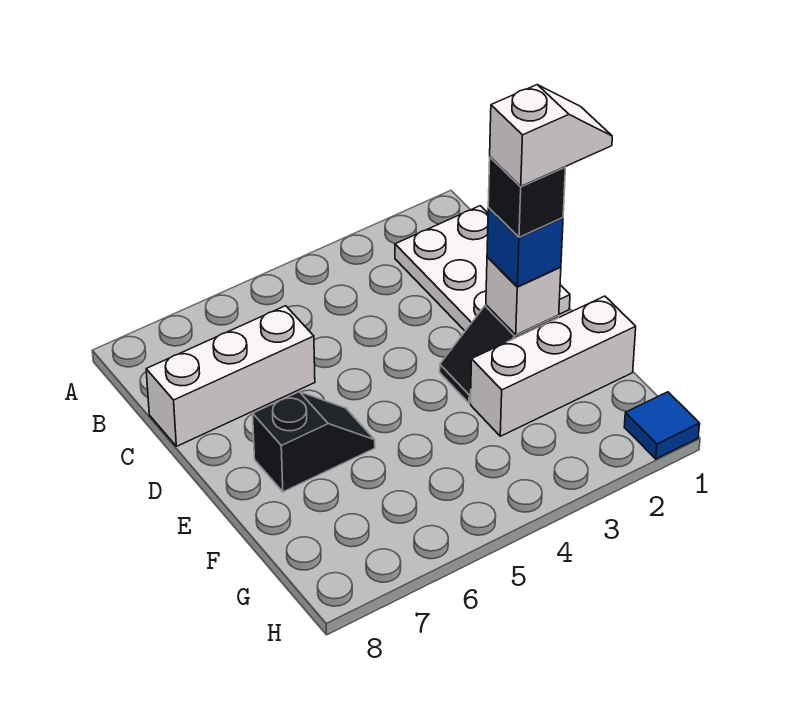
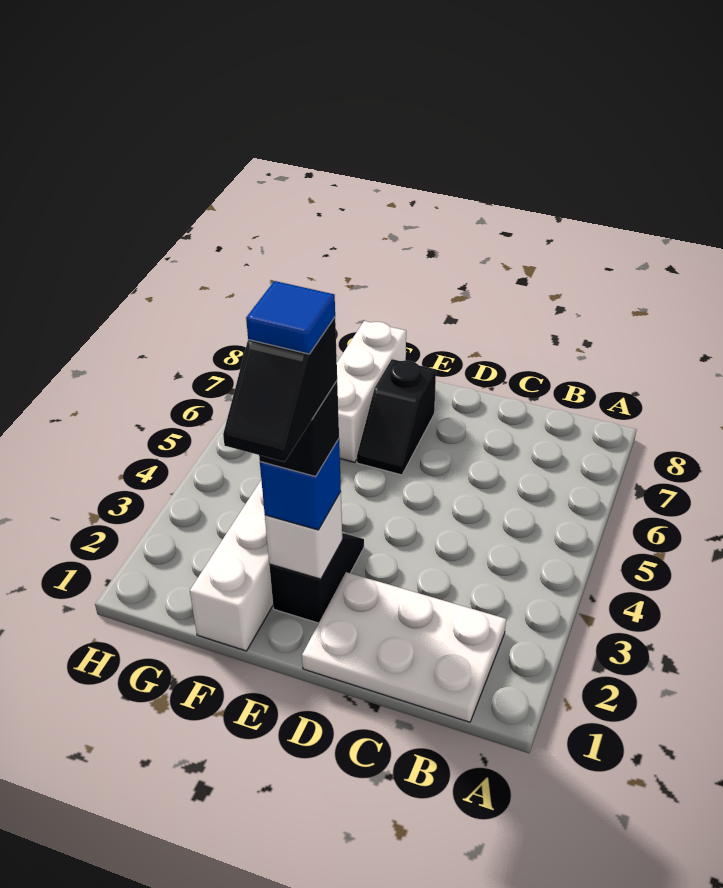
white 1x3 brick [146,306,315,446] -> white 1x3 brick moved to [337,321,406,462]
white 1x2 slope [490,85,612,186] -> black 1x2 slope [223,317,337,462]
blue 1x1 tile [624,392,700,459] -> blue 1x1 tile moved to [246,281,335,354]

